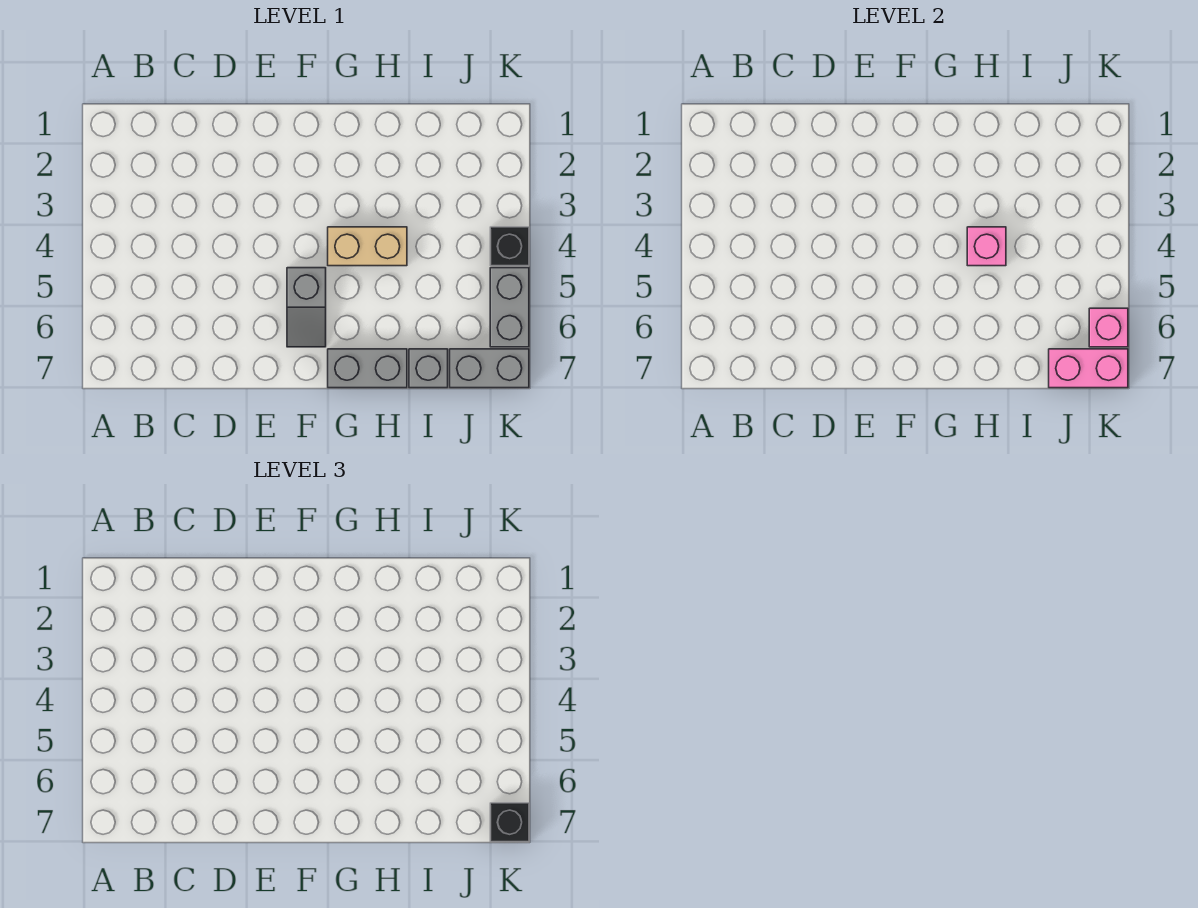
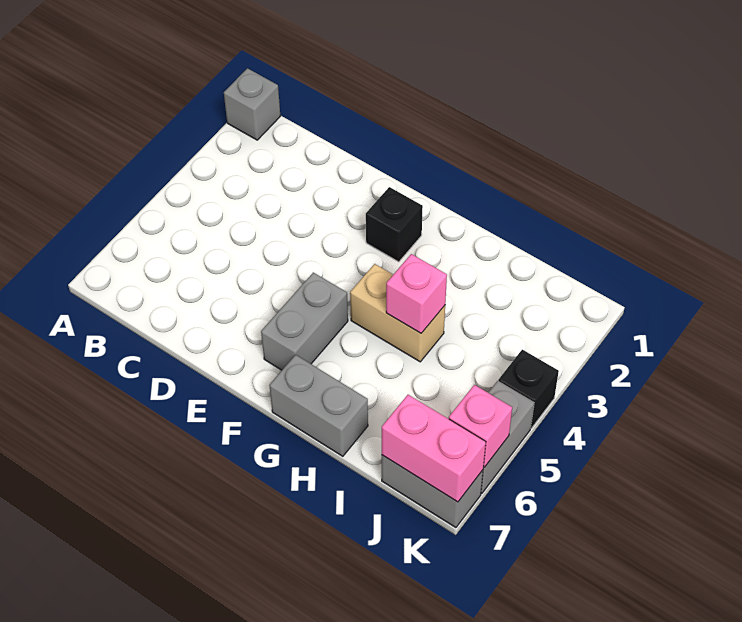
grey 1x2 slope [287,268,326,347] -> grey 1x2 brick [261,272,348,370]
grey 1x1 brick [409,349,448,388] -> grey 1x1 brick moved to [224,68,280,140]
black 1x1 brick [490,803,529,842] -> black 1x1 brick moved to [366,187,423,262]

